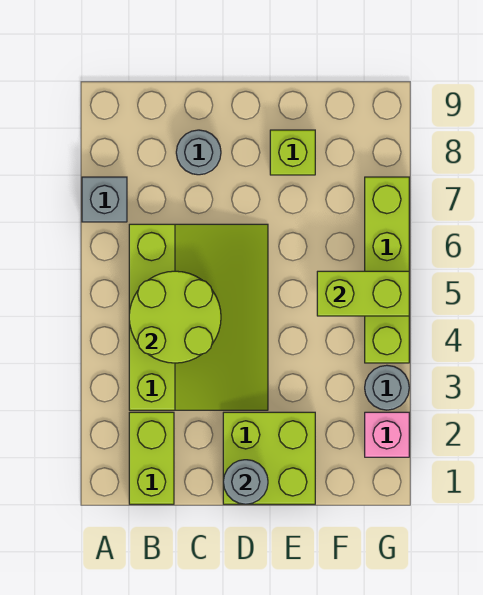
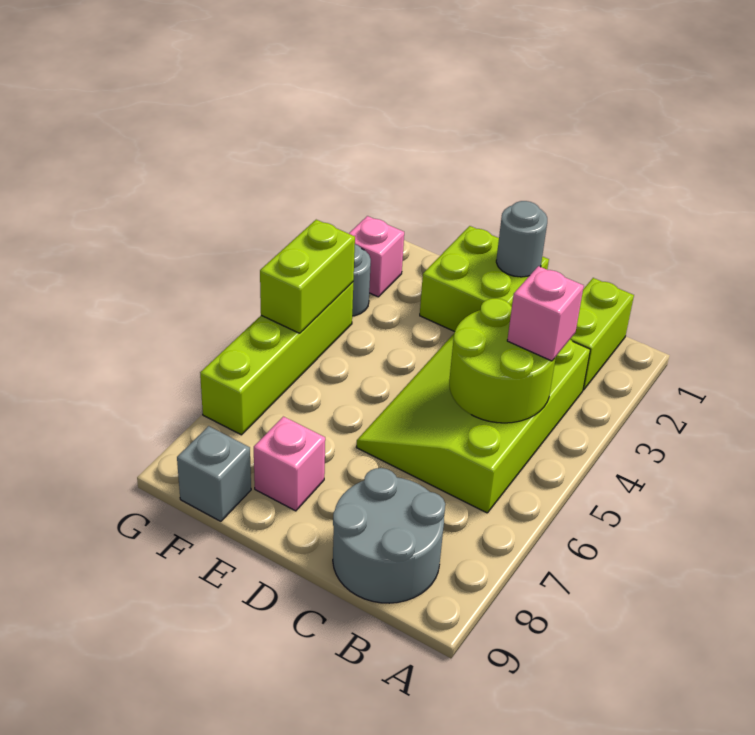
grey 1x1 brick [82,177,127,222] -> grey 1x1 brick moved to [177,426,251,521]
none -> pink 1x1 brick [507,266,584,361]
grey 1x1 round brick [176,130,221,175] -> grey 2x2 round brick [333,468,445,603]
lime 1x1 brick [270,130,315,175] -> pink 1x1 brick [254,416,325,511]
lime 1x2 brick [317,271,409,316] -> lime 1x2 brick turned to [260,220,355,333]

